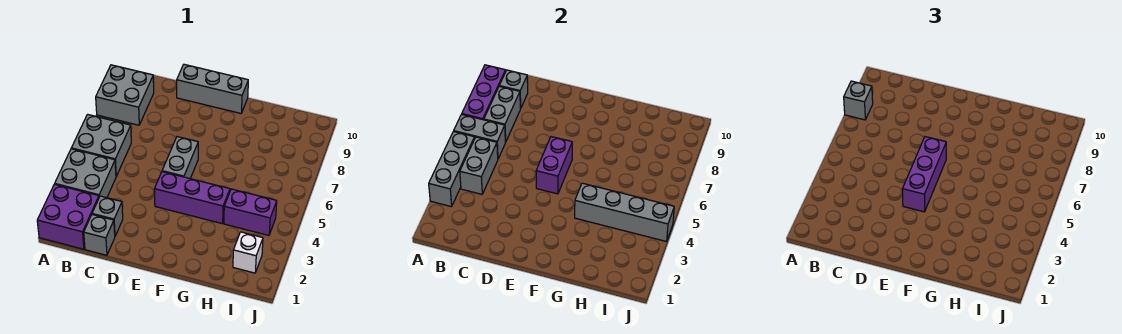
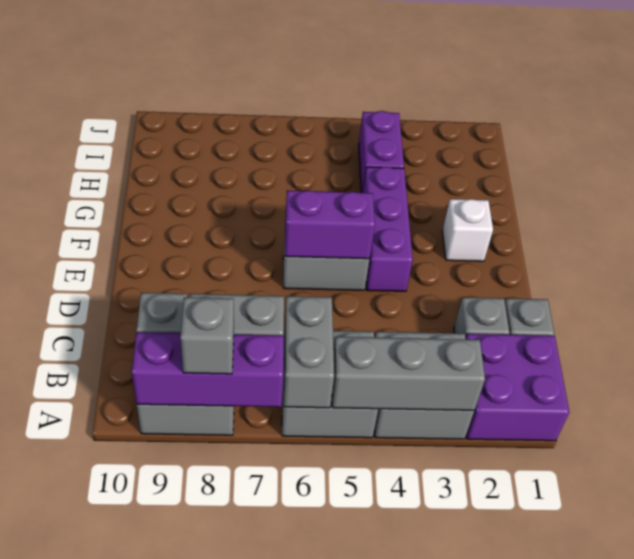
grey 1x2 brick [460,137,498,194] -> none
grey 1x3 brick [177,64,248,113] -> none
purple 1x3 brick [902,137,946,212] -> none
grey 1x4 brick [575,183,674,242] -> none
white 1x1 brick [233,232,263,273] -> white 1x1 brick moved to [442,199,493,261]

